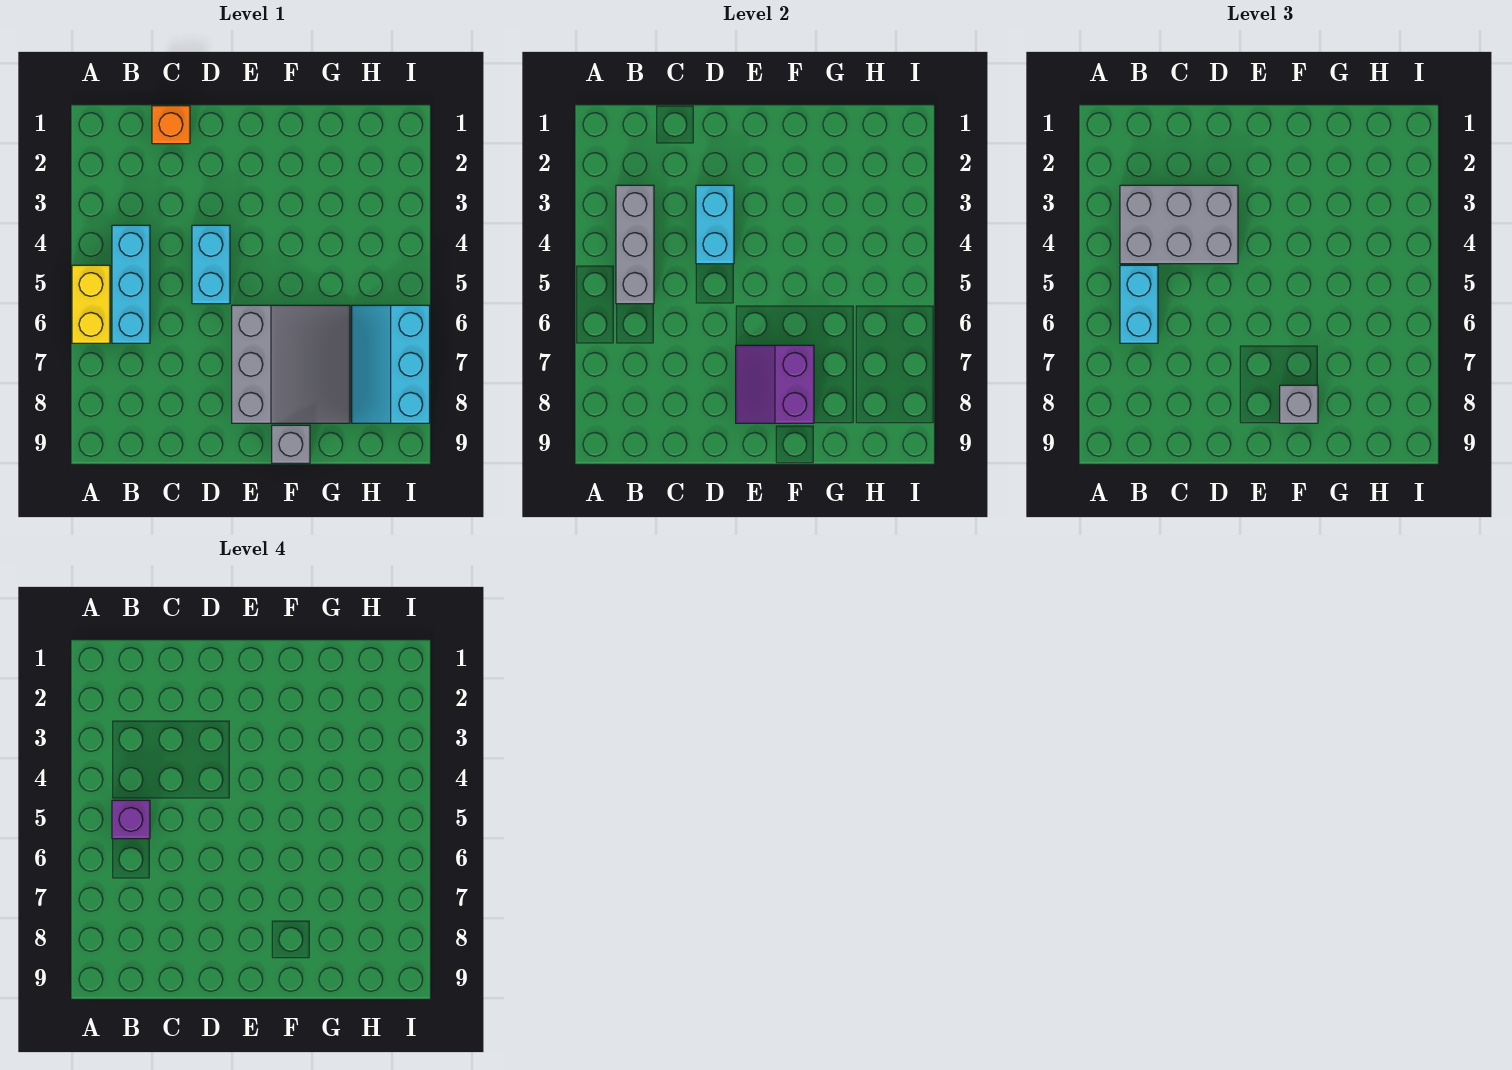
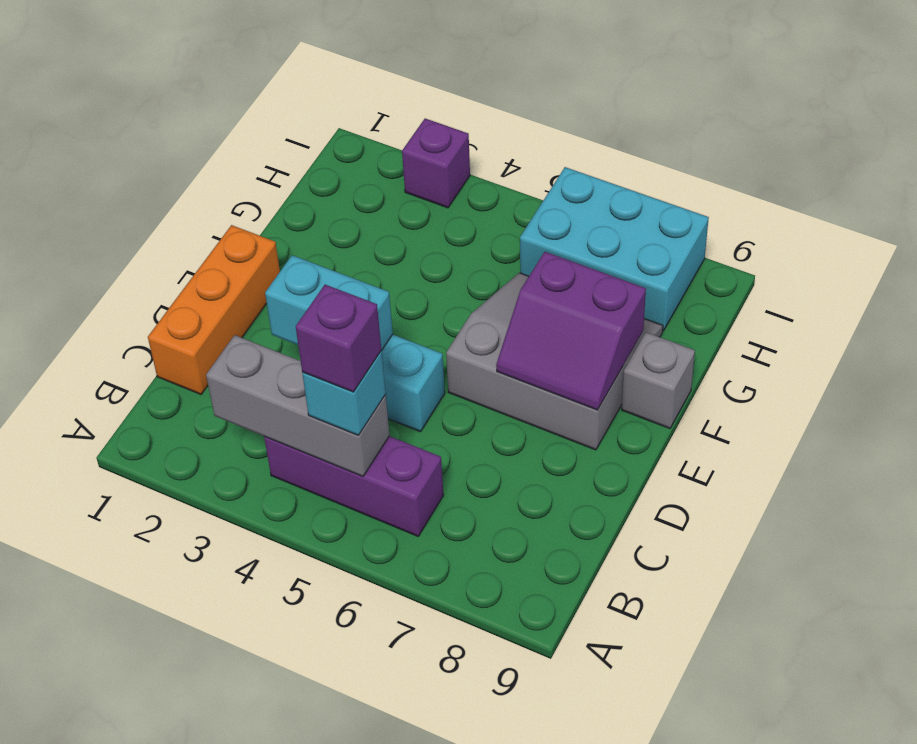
yellow 1x2 brick [72,265,110,343] -> none
grey 2x3 brick [1120,185,1238,264] -> none
cyan 1x3 brick [112,225,150,343] -> purple 1x3 brick [264,436,443,536]
cyan 1x2 brick [1120,265,1158,343] -> cyan 1x1 brick [302,351,386,435]
orange 1x1 brick [152,106,190,144] -> orange 1x3 brick [148,225,280,394]
grey 1x1 brick [1280,385,1318,423] -> none
cyan 2x3 slope [352,305,430,423] -> cyan 2x3 brick [520,167,709,331]
none -> purple 1x1 brick [402,119,470,208]

